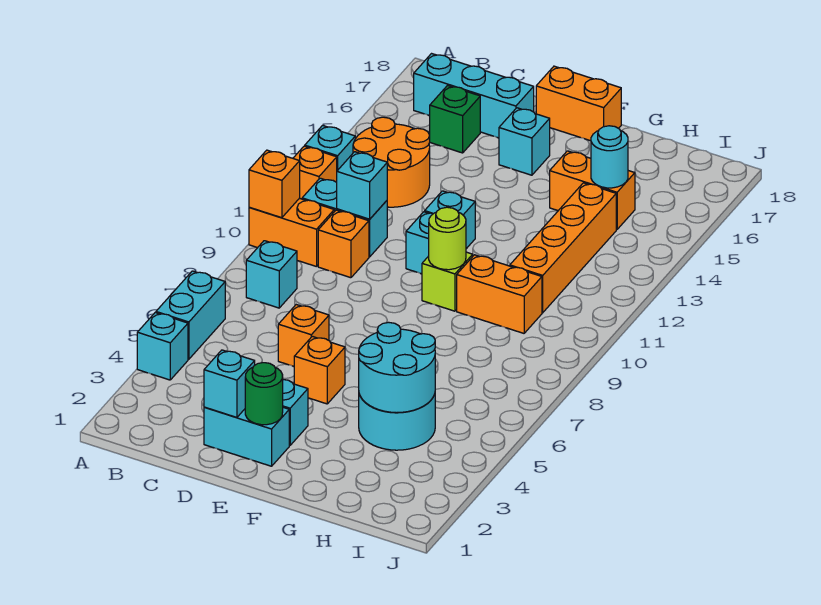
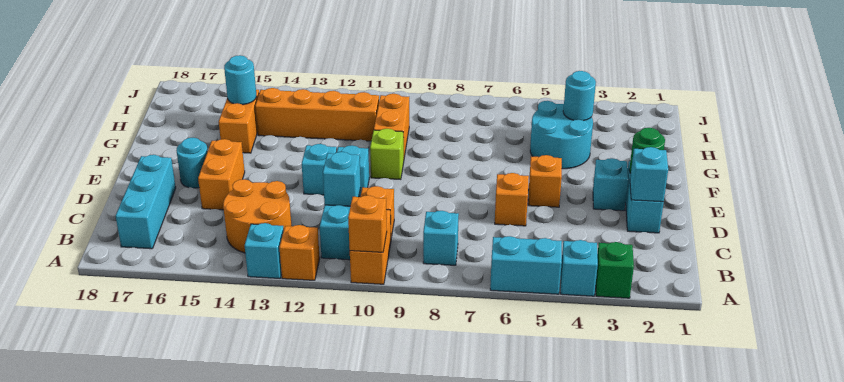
green 1x1 brick [430,85,480,153] -> green 1x1 brick moved to [596,242,634,298]
cyan 1x1 brick [499,108,550,175] -> cyan 1x1 round brick [176,138,208,188]
orange 1x2 brick [536,66,621,141] -> orange 1x2 brick moved to [198,139,245,210]
lime 1x1 round brick [429,207,466,270] -> none
cyan 2x2 round brick [359,322,435,413] -> cyan 1x1 round brick [563,71,596,121]

